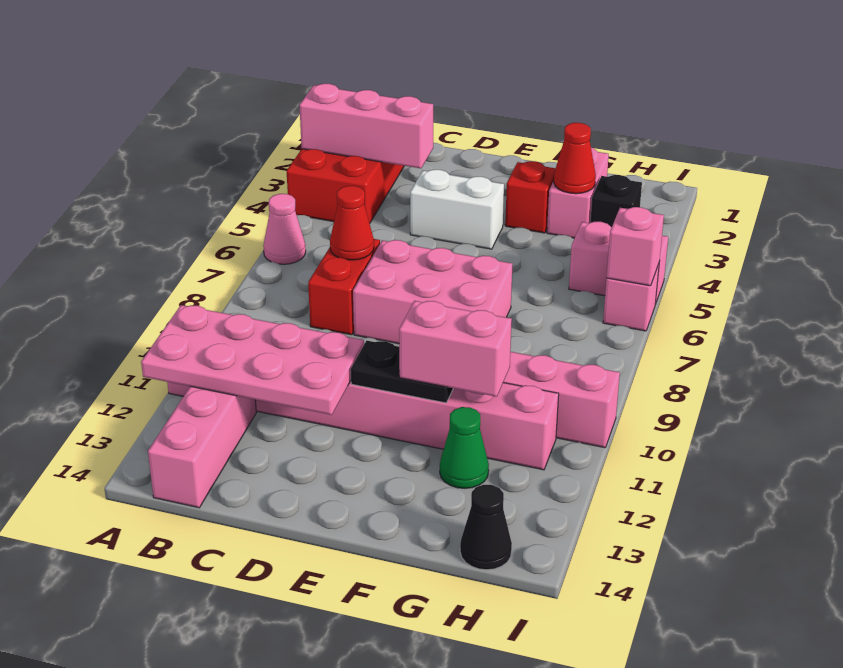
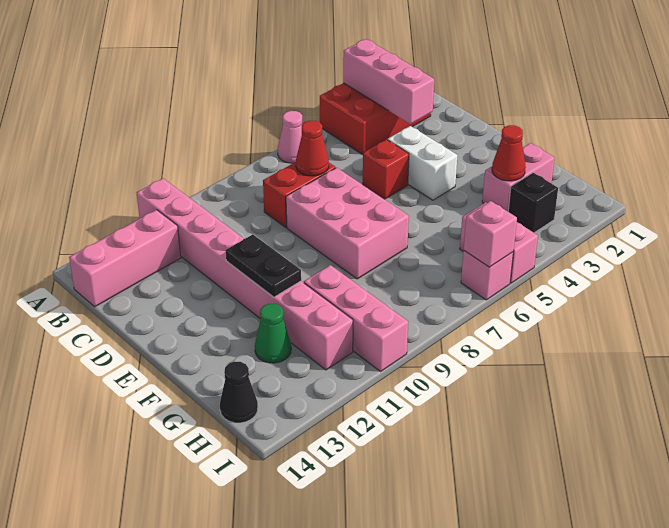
pink 2x4 plate [141,305,364,415] -> none
red 1x1 brick [505,161,555,233] -> red 1x1 brick moved to [363,140,409,199]
pink 1x2 brick [399,301,512,397] -> none

